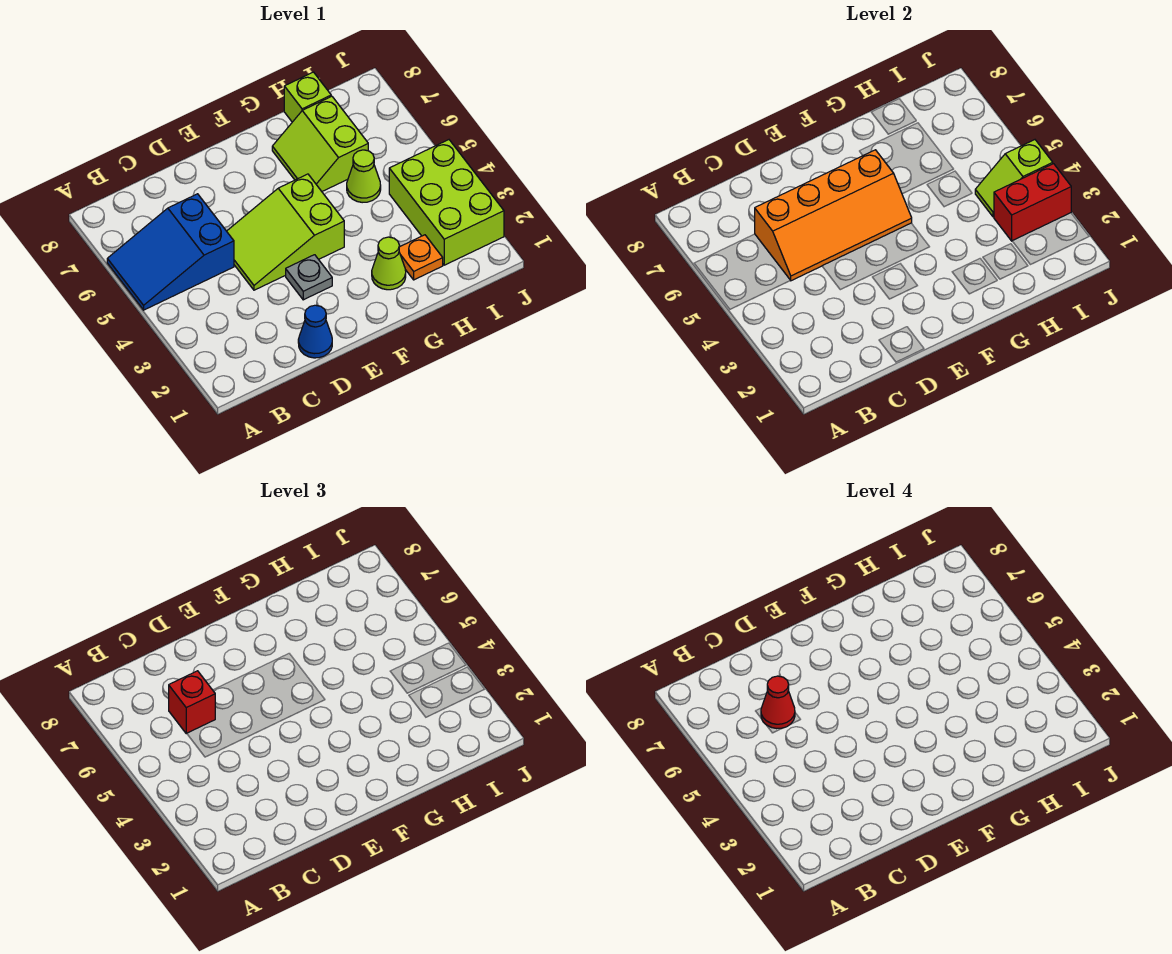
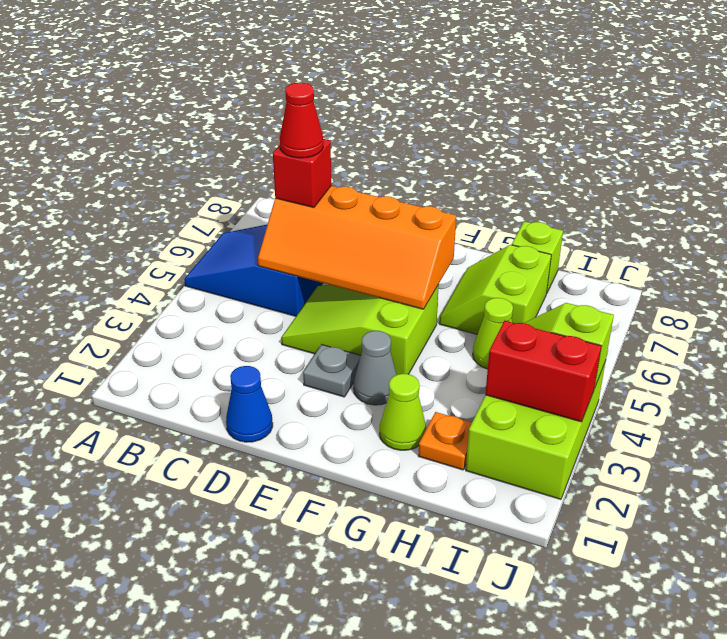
none -> grey 1x1 cone [354,331,396,405]

